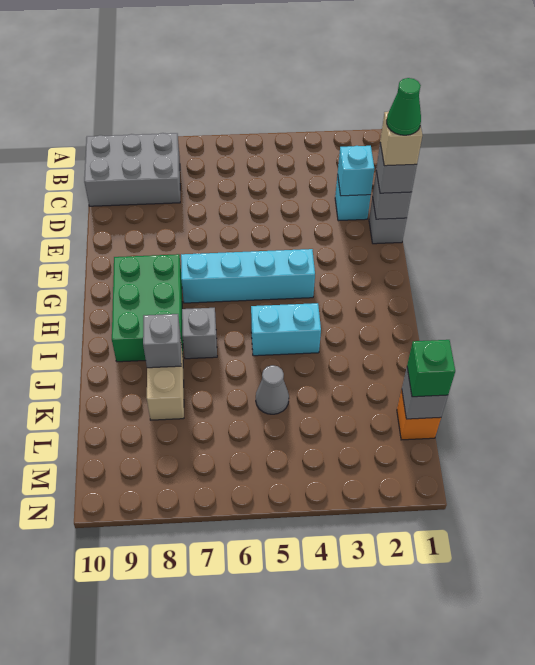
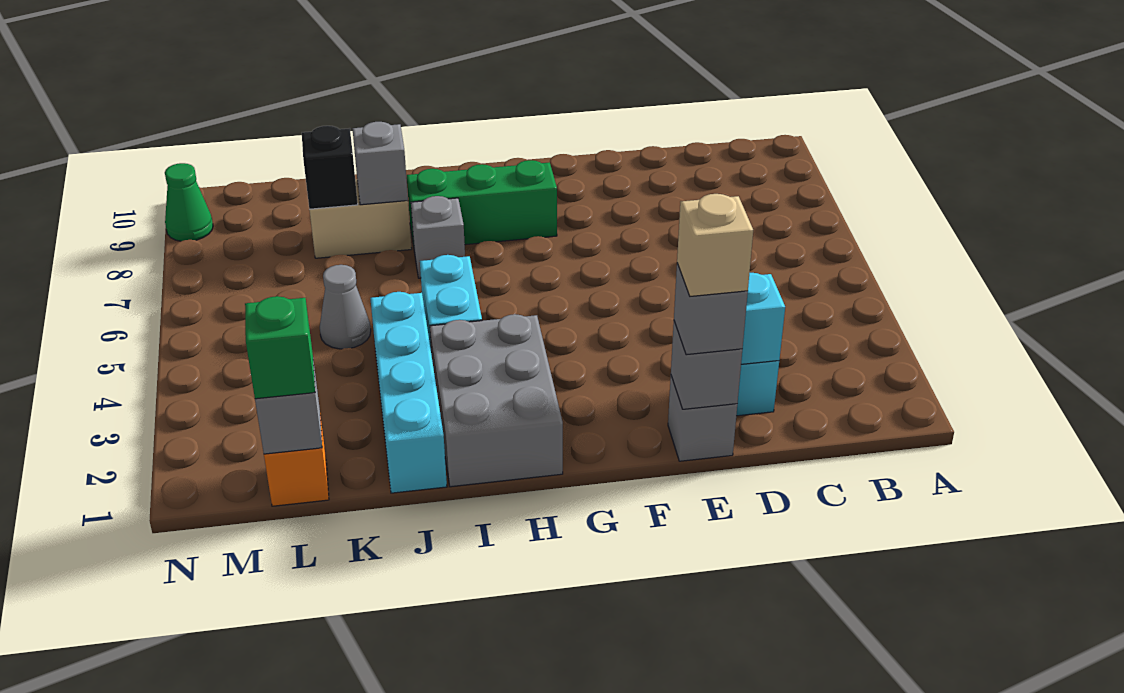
grey 2x3 brick [84,133,180,206] -> grey 2x3 brick moved to [430,314,563,487]
green 1x1 cone [387,78,421,135] -> green 1x1 cone moved to [165,163,213,241]
cyan 1x4 brick [181,249,315,303] -> cyan 1x4 brick moved to [370,292,447,493]
green 2x3 brick [112,254,183,362] -> green 1x3 brick [407,160,557,246]
none -> black 1x1 brick [302,126,358,209]

